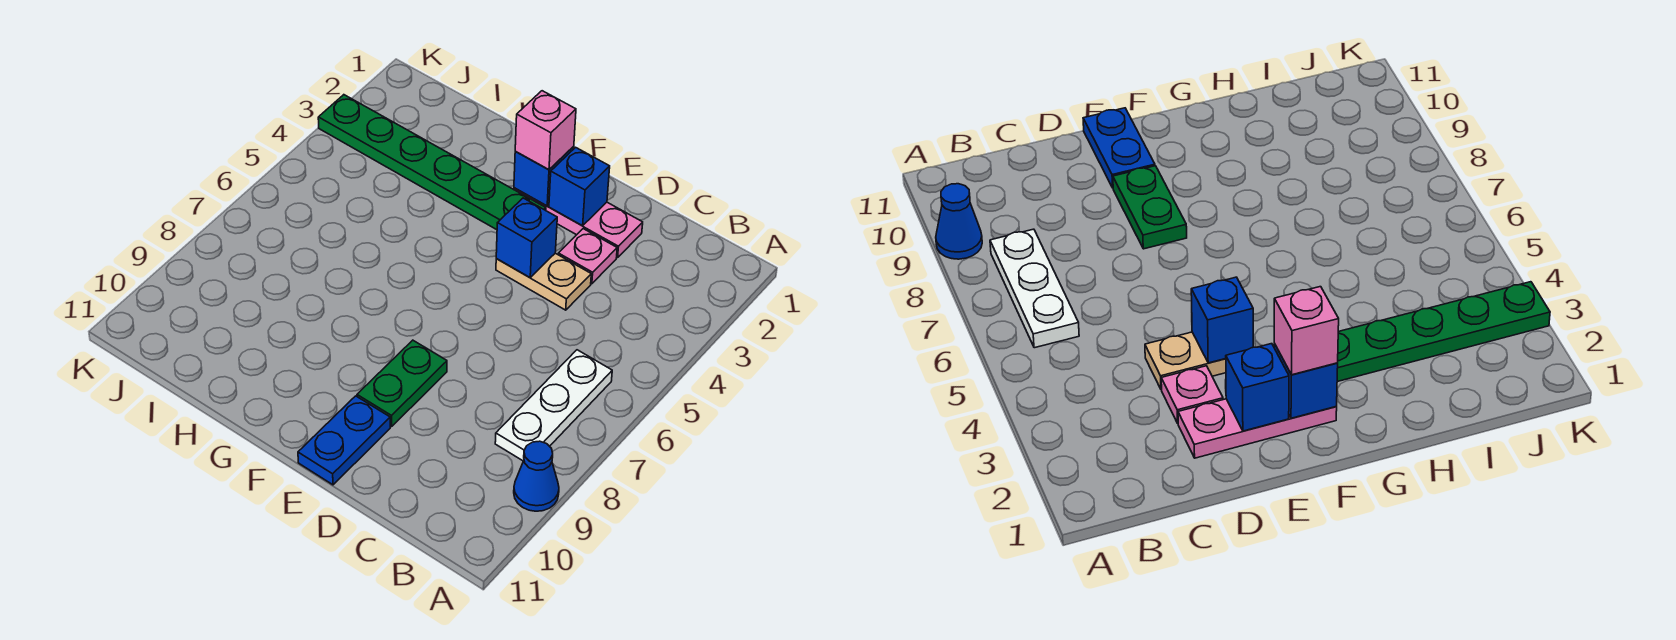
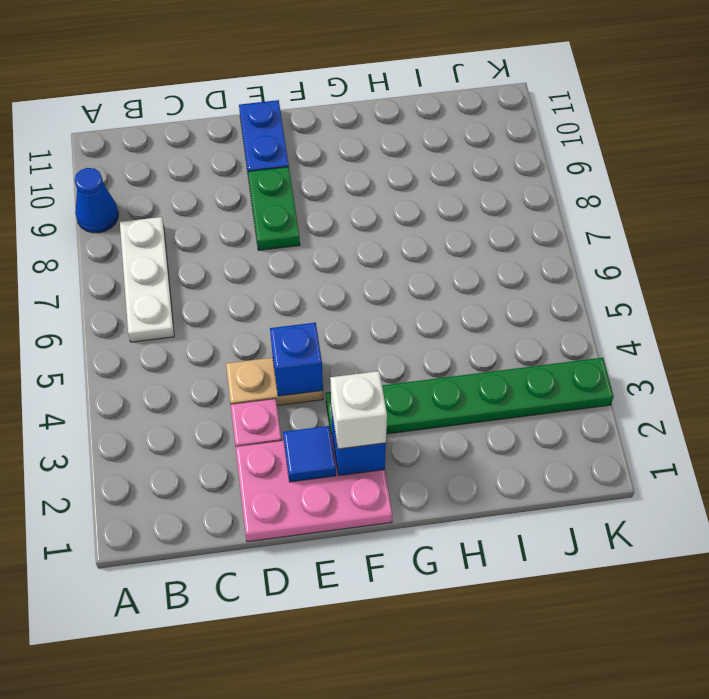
pink 1x3 plate [514,188,643,258] -> pink 2x3 plate [236,435,392,542]
blue 1x1 brick [549,147,610,226] -> blue 1x1 tile [283,426,336,482]
pink 1x1 brick [515,91,576,170] -> white 1x1 brick [330,371,387,449]

